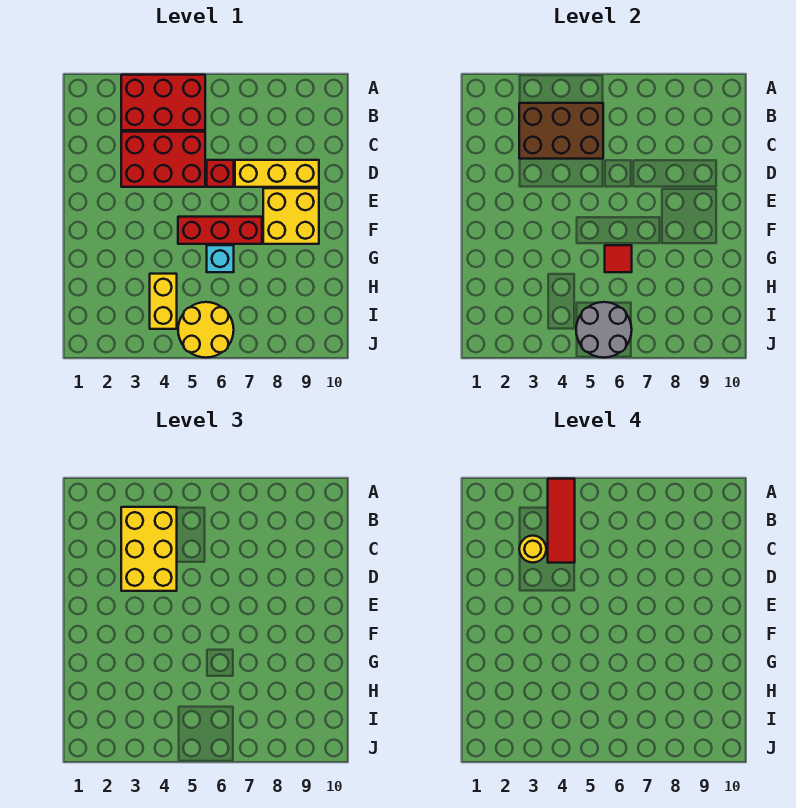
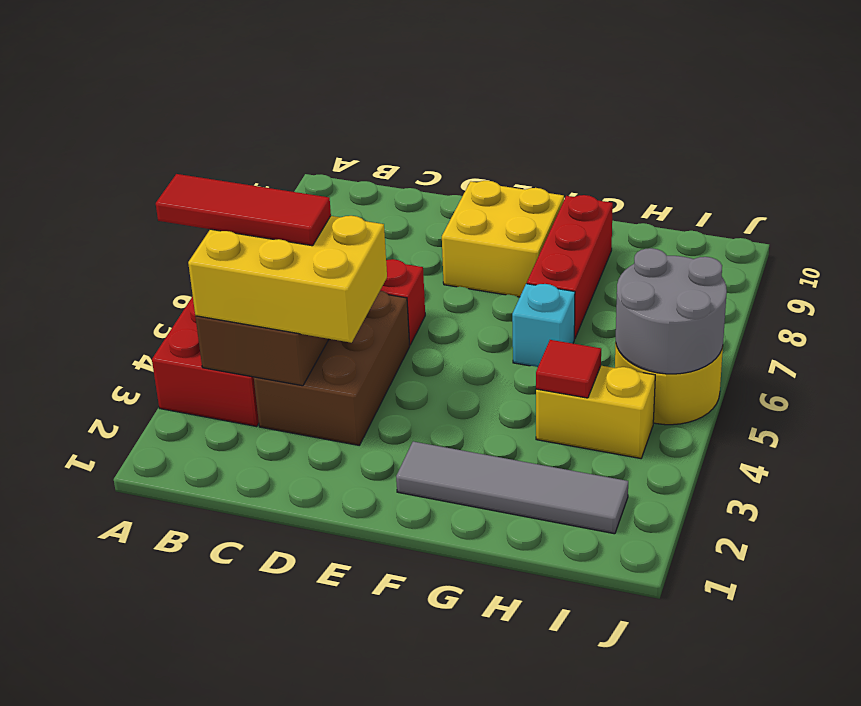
red 2x3 brick [121,132,205,187] -> brown 2x3 brick [254,291,410,445]
yellow 1x1 round brick [519,536,546,563] -> none
yellow 1x3 brick [235,160,319,187] -> none
none -> grey 1x4 tile [396,442,628,534]
red 1x3 brick [178,217,262,244] -> red 1x3 brick moved to [527,195,613,339]
red 1x1 tile [605,245,632,272] -> red 1x1 tile moved to [536,340,601,398]

